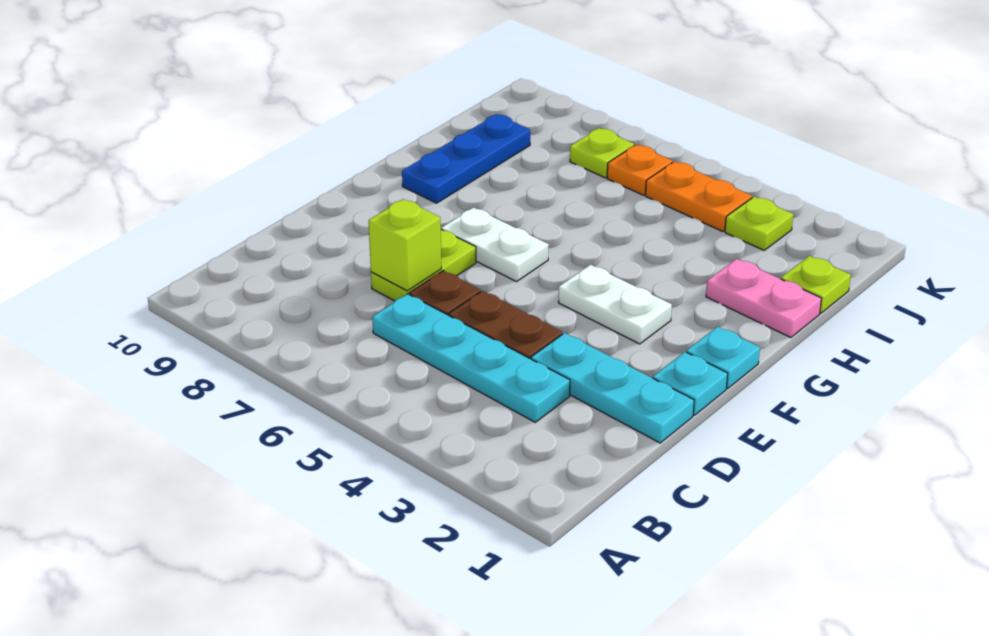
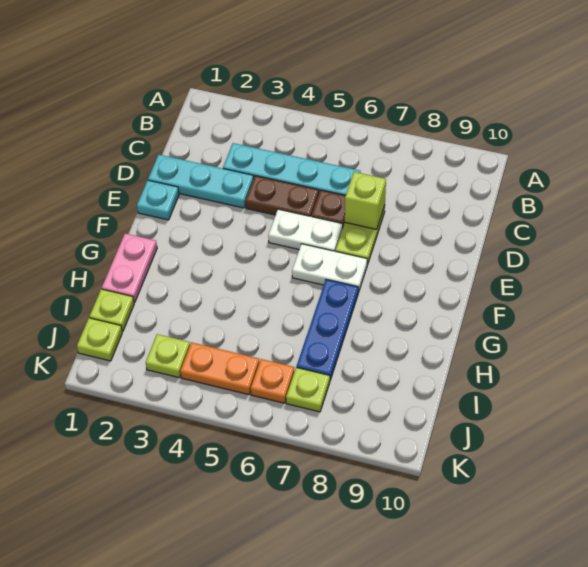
cyan 1x1 plate [686,327,760,388] -> none
white 1x2 plate [558,265,672,344] -> white 1x2 plate moved to [268,209,343,251]
blue 1x3 plate [402,114,530,203] -> blue 1x3 plate moved to [296,280,358,380]
pink 1x2 plate [706,259,822,338] -> pink 1x2 plate turned to [102,234,157,303]
none -> lime 1x1 plate [77,318,122,361]

